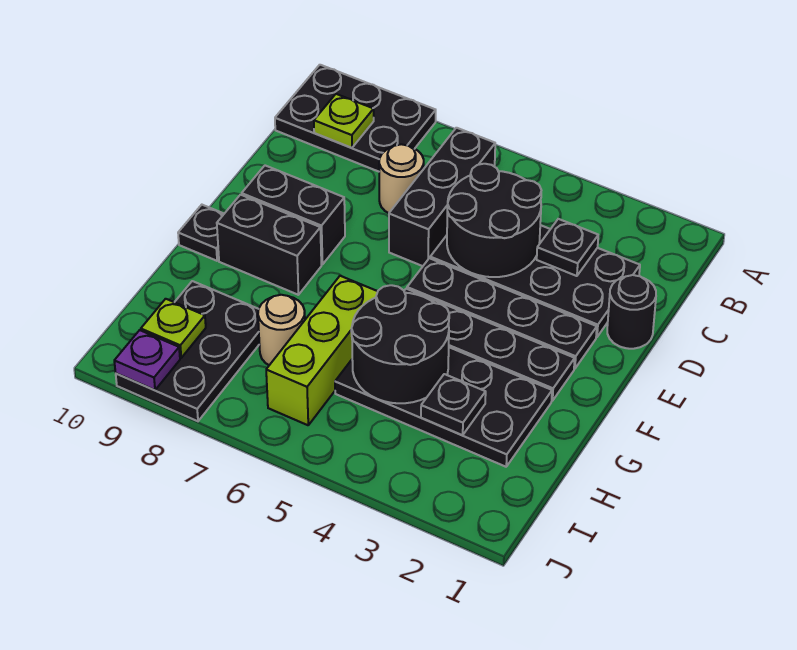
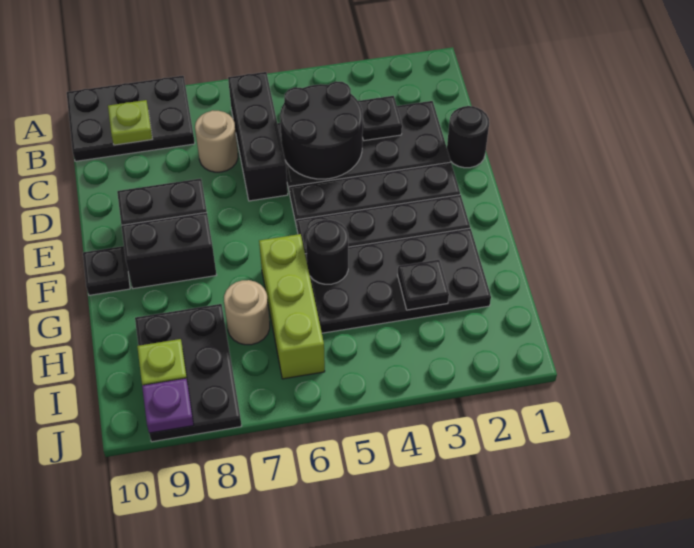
black 2x2 round brick [351,285,449,403] -> black 1x1 round brick [306,220,348,284]

